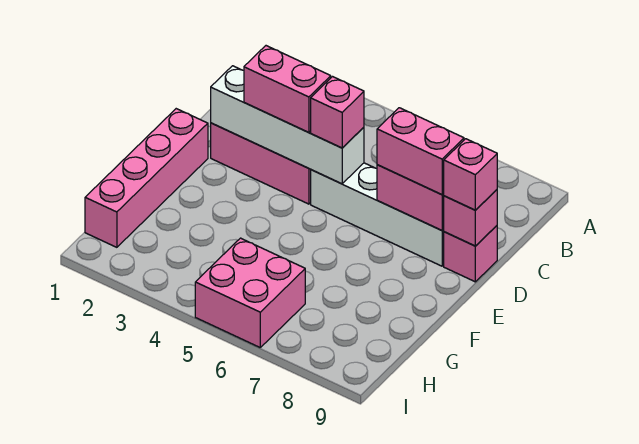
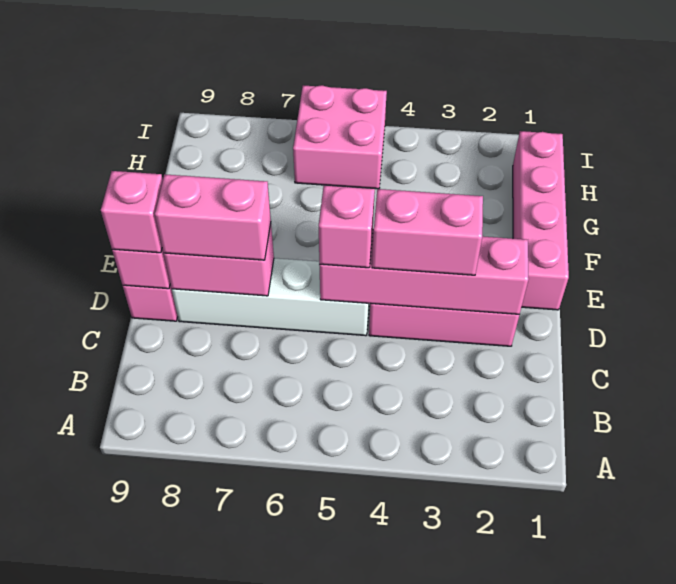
white 1x4 brick [211,66,364,184] -> pink 1x4 brick [319,229,529,314]

